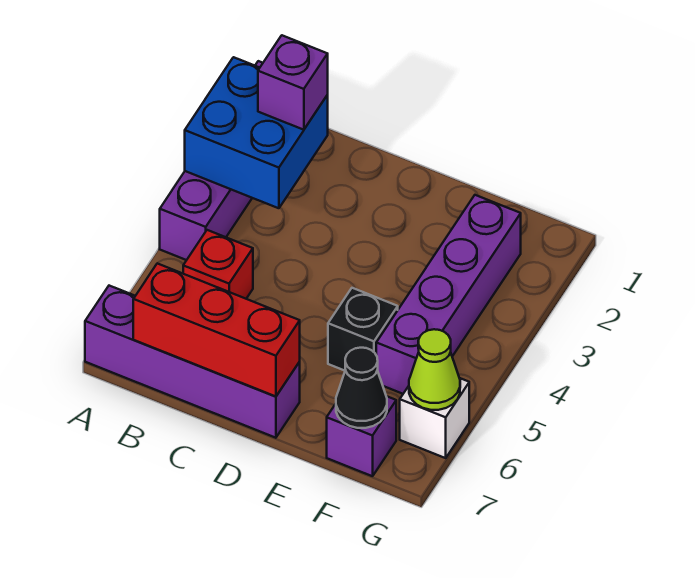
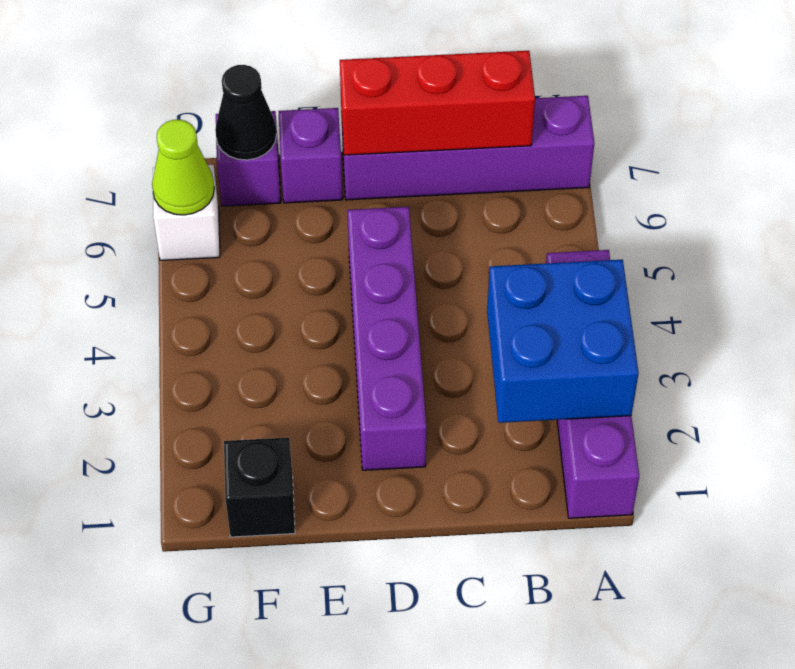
purple 1x1 brick [258,35,328,130] -> purple 1x1 brick moved to [279,108,343,203]
red 1x1 brick [183,230,253,299] -> none
black 1x1 brick [328,288,398,371] -> black 1x1 brick moved to [224,437,295,537]
purple 1x4 brick [376,195,521,394] -> purple 1x4 brick moved to [348,207,427,470]

